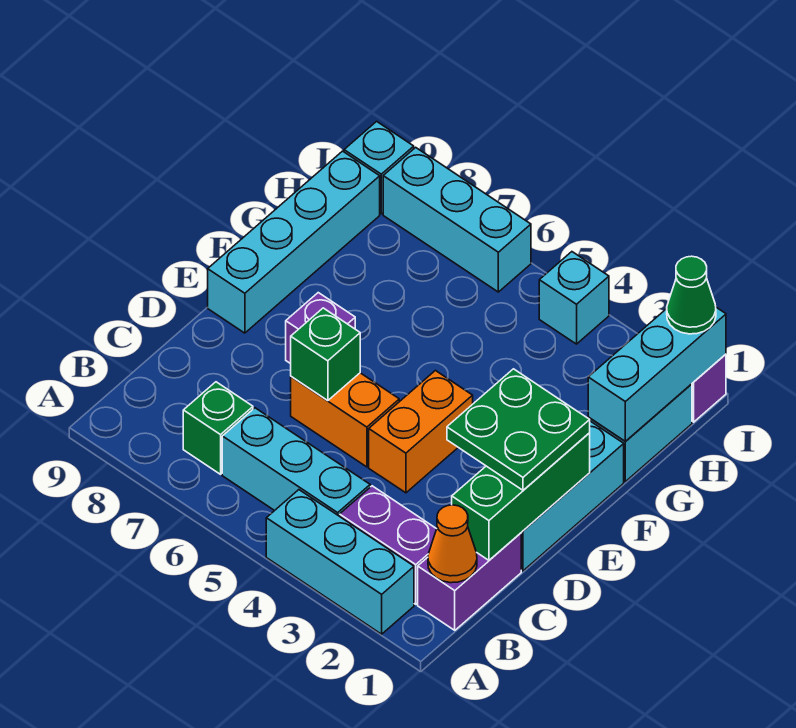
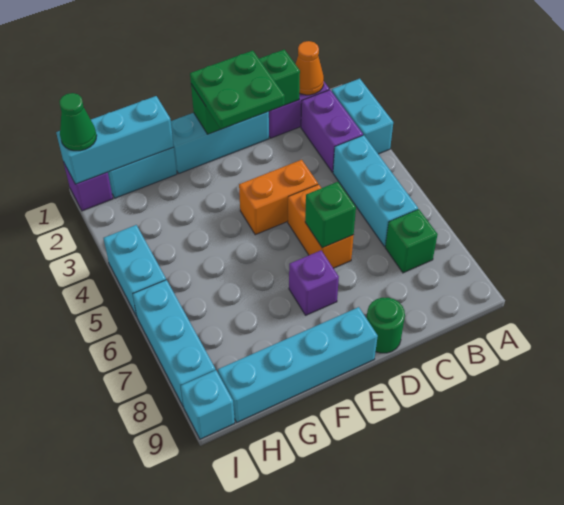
cyan 1x3 brick [266,490,414,634] -> cyan 1x2 brick [332,79,393,154]
none -> green 1x1 round brick [367,298,405,353]
cyan 1x1 brick [539,252,609,344] -> cyan 1x2 brick [104,225,166,316]

